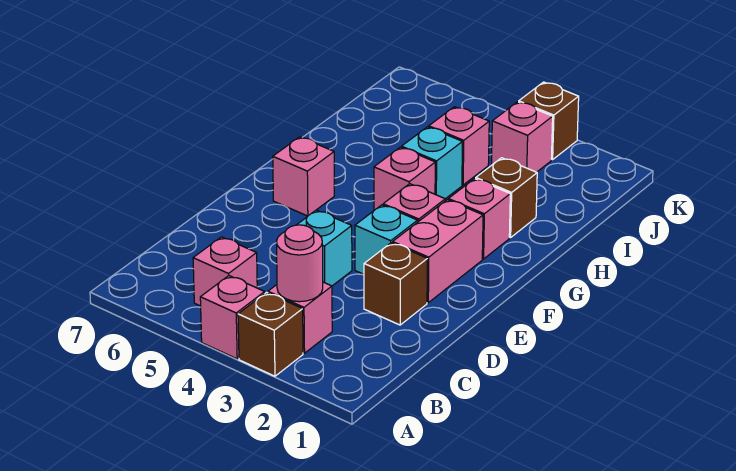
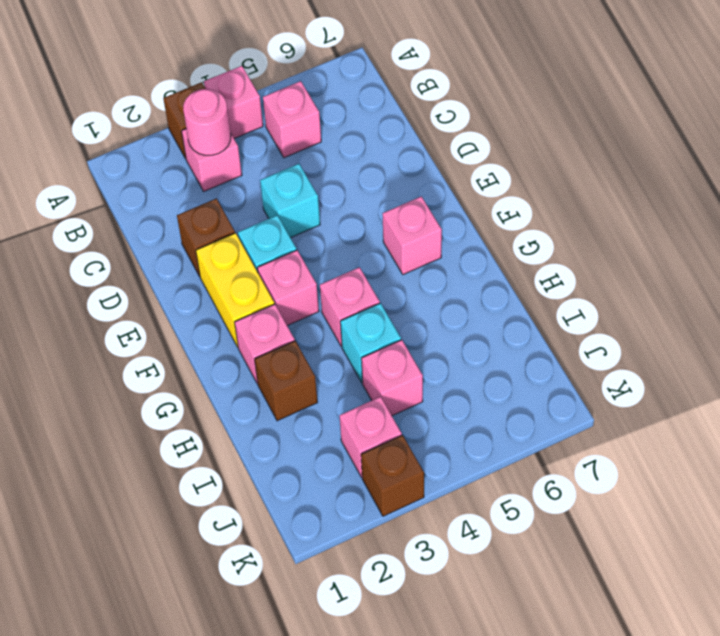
pink 1x2 brick [393,200,483,303] -> yellow 1x2 brick [196,233,274,347]

